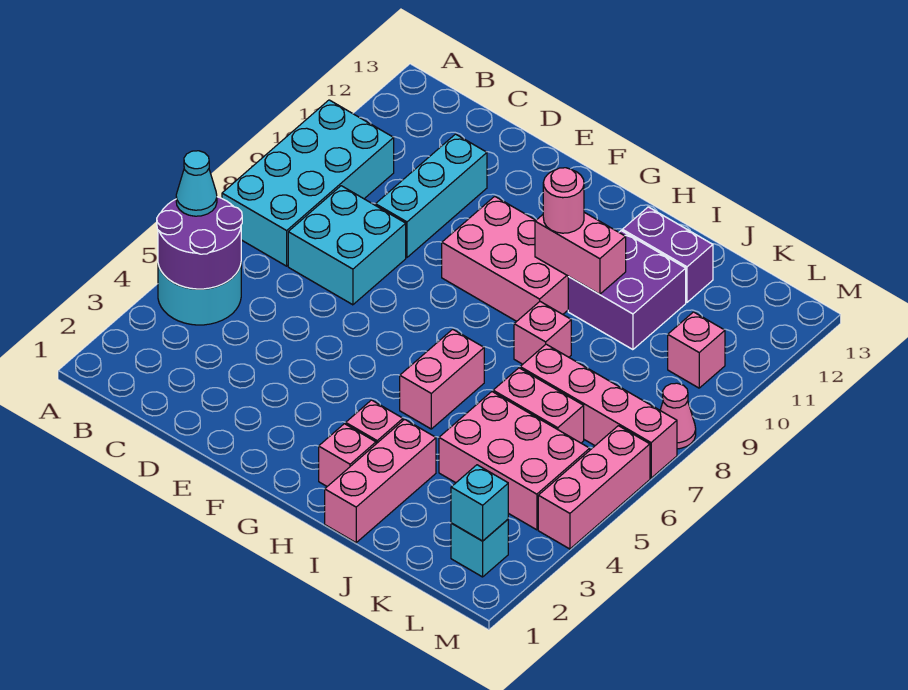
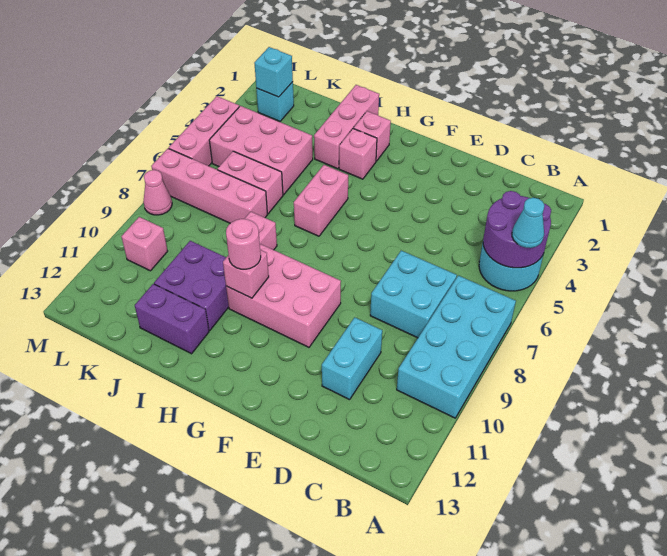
cyan 1x3 brick [376,134,487,257] -> cyan 1x2 brick [322,317,382,400]
pink 1x2 brick [535,212,626,294] -> pink 1x1 brick [223,250,269,298]

